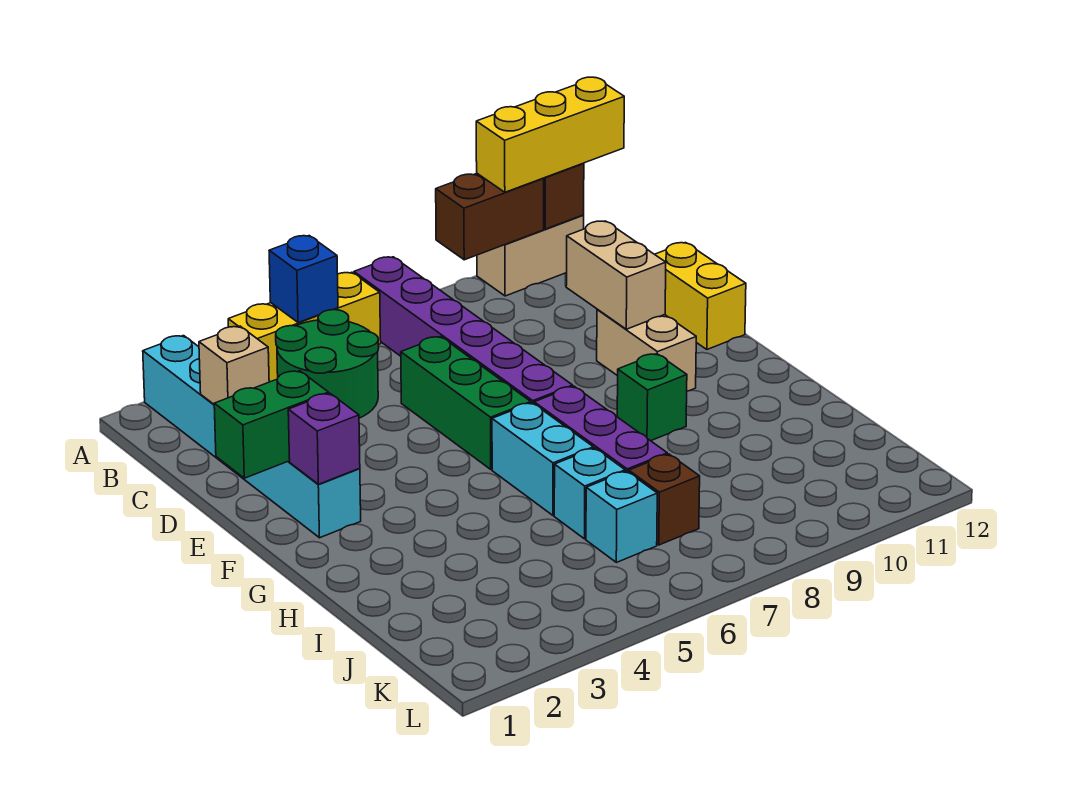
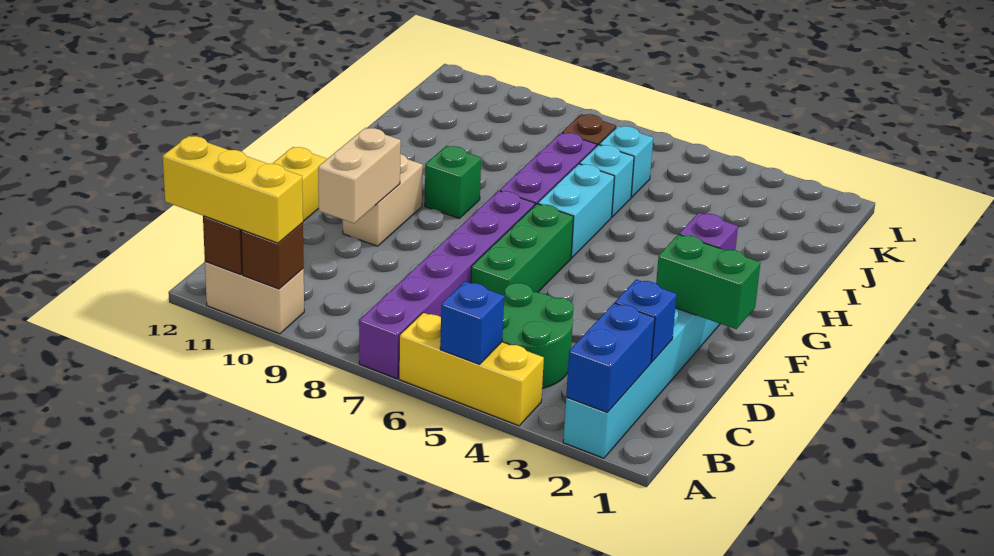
none -> blue 1x2 brick [566,303,655,413]
brown 1x2 brick [436,173,544,260] -> brown 1x1 brick [241,223,304,289]
tan 1x1 brick [199,326,269,404] -> blue 1x1 brick [615,279,677,362]

